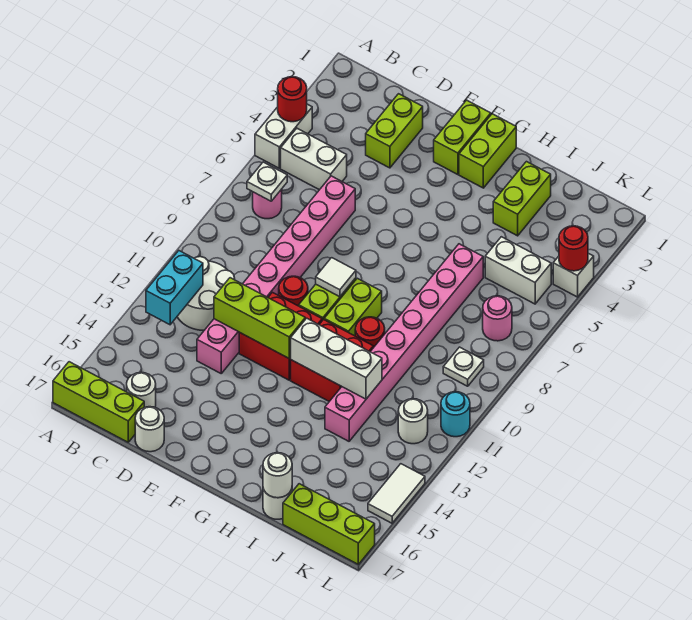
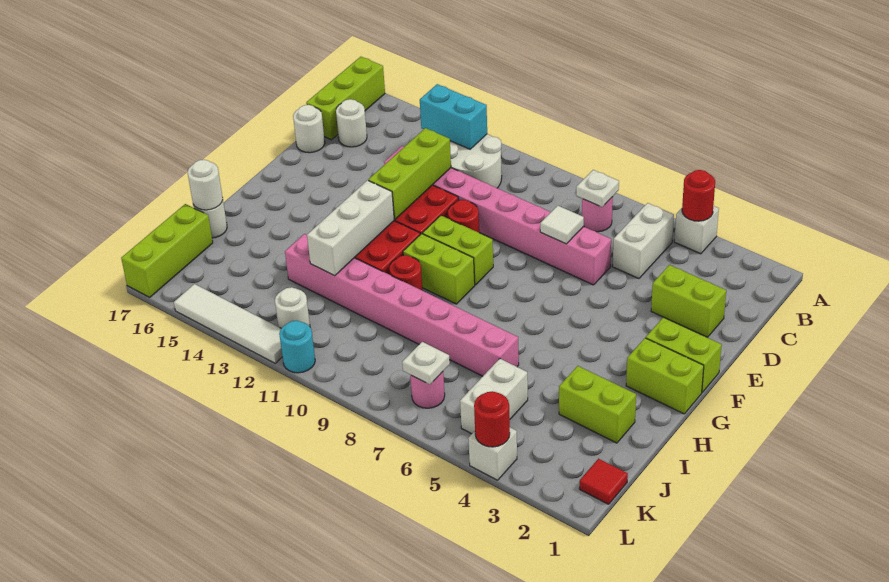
white 1x2 brick [255,104,312,168] -> white 1x1 brick [674,206,719,254]
white 1x1 tile [316,258,356,297] -> white 1x1 tile moved to [540,206,584,244]
none -> red 1x1 tile [579,459,628,504]
white 1x1 plate [443,347,484,386] -> white 1x1 plate moved to [402,342,450,384]
white 1x2 tile [368,464,425,523] -> white 1x4 tile [174,284,283,363]

